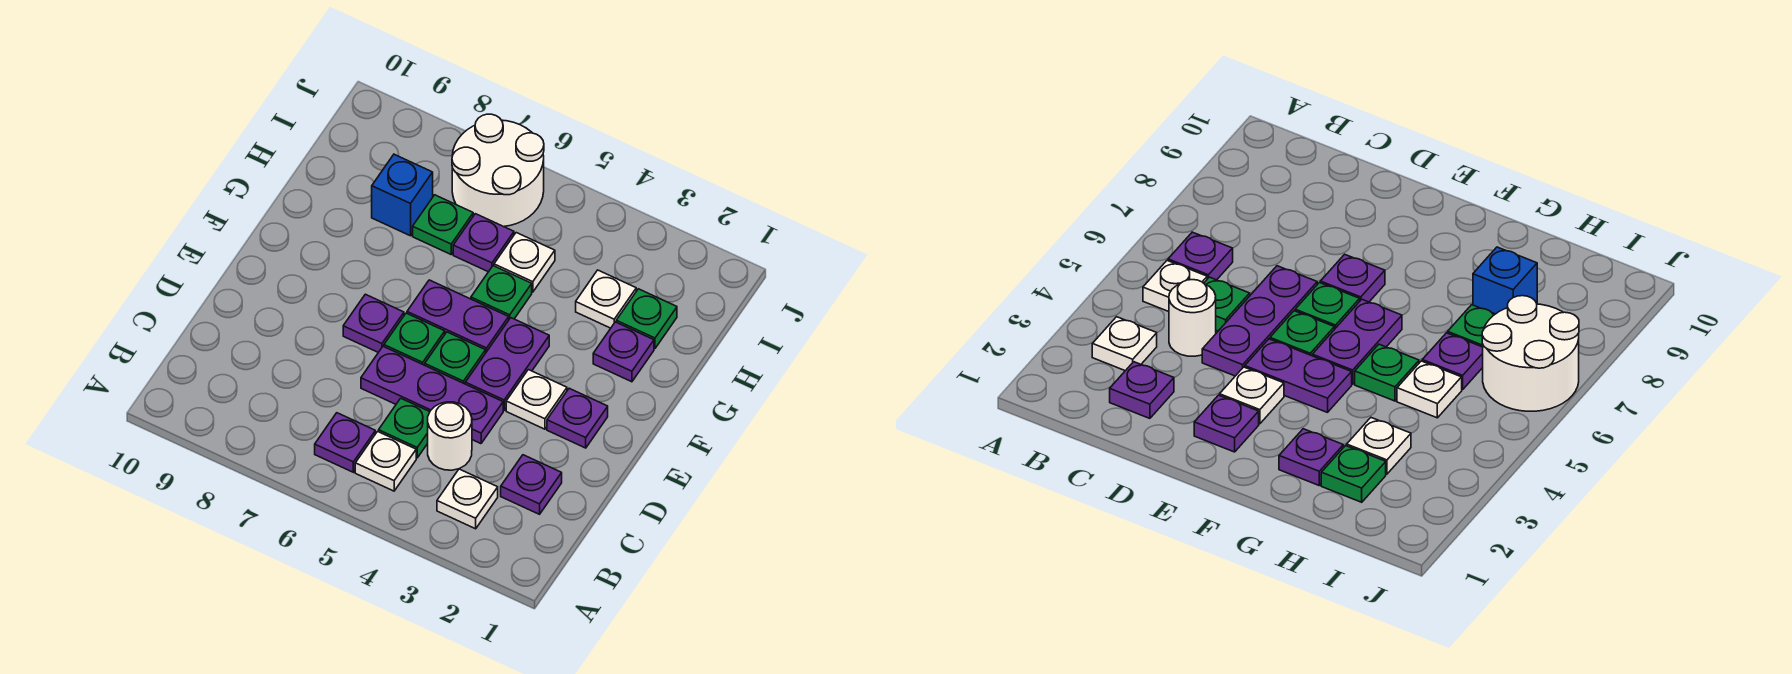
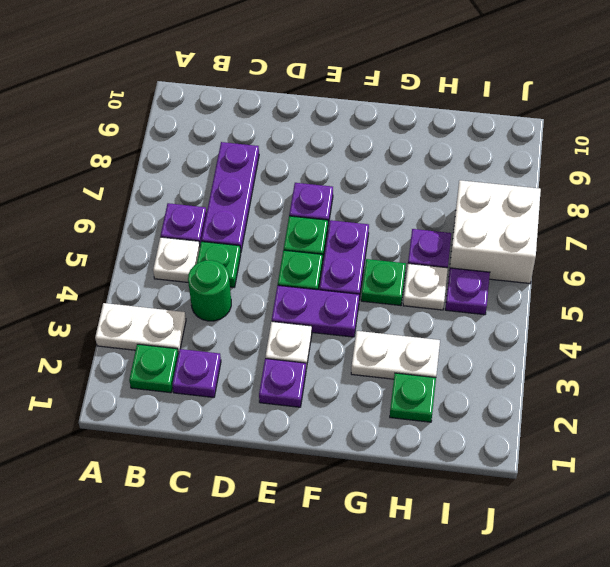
white 1x1 plate [437,469,498,529] -> white 1x2 plate [95,303,186,354]
white 1x1 round brick [428,402,472,470] -> green 1x1 round brick [188,260,231,321]
purple 1x3 plate [361,346,503,444] -> purple 1x3 plate moved to [201,142,259,251]
purple 1x1 plate [593,322,654,382] -> purple 1x1 plate moved to [445,268,490,315]
white 1x1 plate [576,270,636,328] -> white 1x2 plate [351,331,440,379]
green 1x1 plate [413,195,473,254] -> green 1x1 plate moved to [129,344,178,393]
blue 1x1 brick [372,154,433,236] -> none
white 2x2 round brick [452,114,544,227] -> white 2x2 brick [450,180,541,284]

